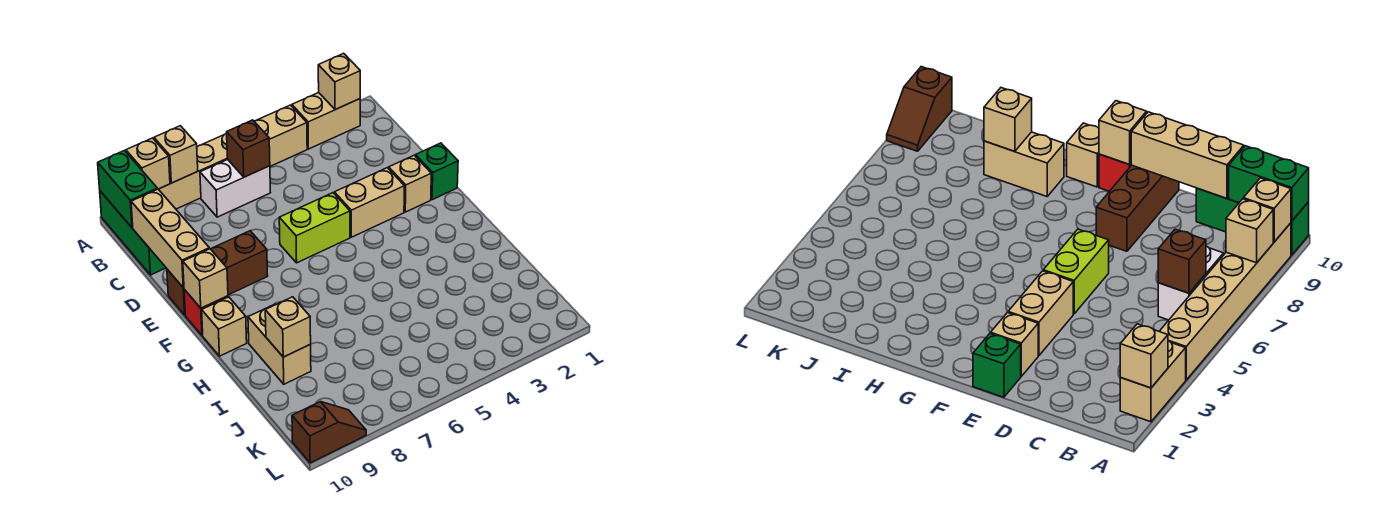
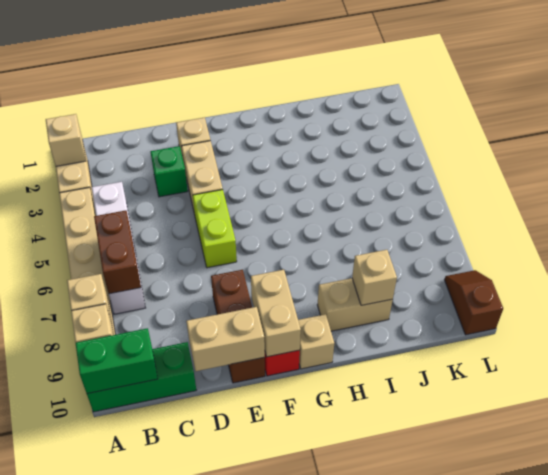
white 1x2 brick [200,160,270,217] -> white 1x4 brick [92,182,145,314]
brown 1x1 brick [227,120,270,177] -> brown 1x2 brick [94,210,141,294]
tan 1x3 brick [131,189,209,288] -> tan 1x2 brick [186,307,265,371]
green 1x1 brick [416,143,458,200] -> green 1x1 brick moved to [151,146,188,197]
tan 1x1 brick [183,249,228,308] -> tan 1x2 brick [251,270,301,357]

